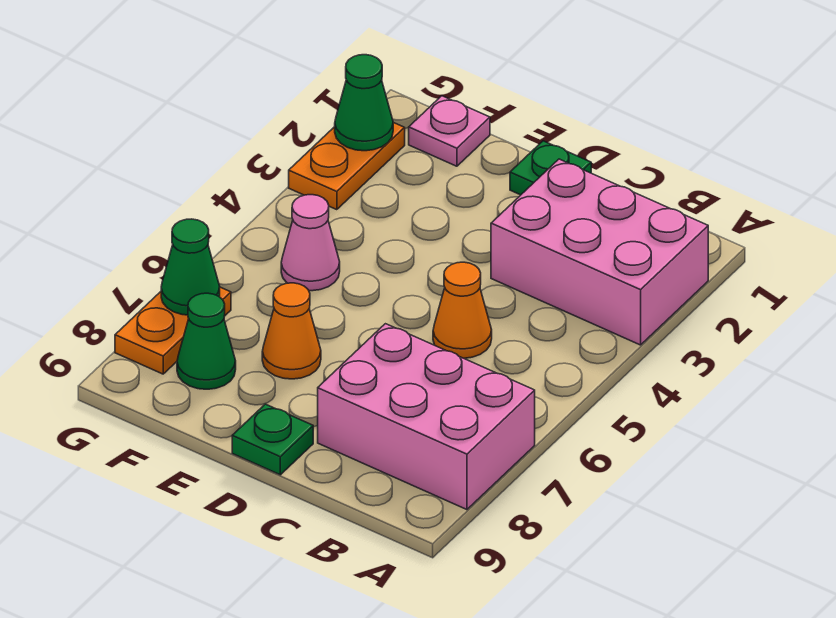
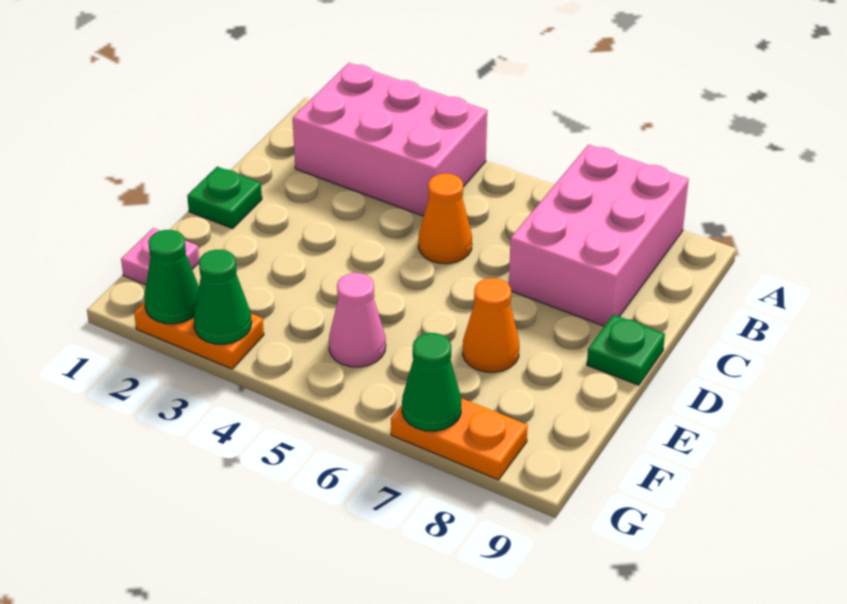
pink 2x3 brick [491,159,708,345] -> pink 2x3 brick turned to [293,63,487,216]
green 1x1 cone [177,293,236,389] -> green 1x1 cone moved to [193,250,252,344]

